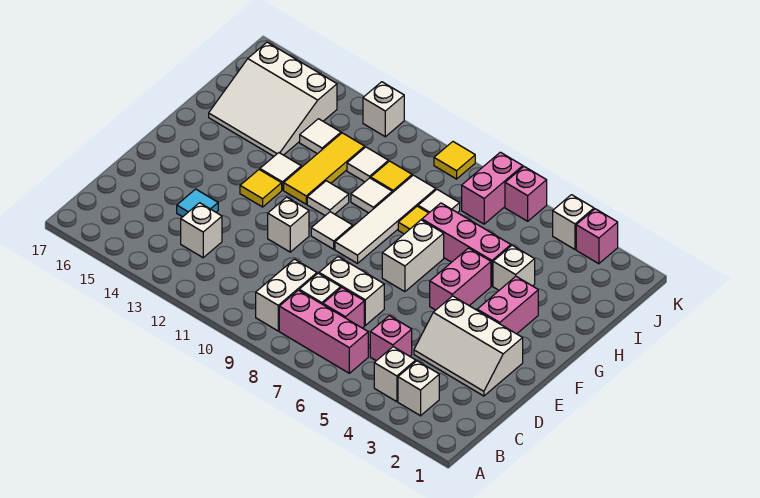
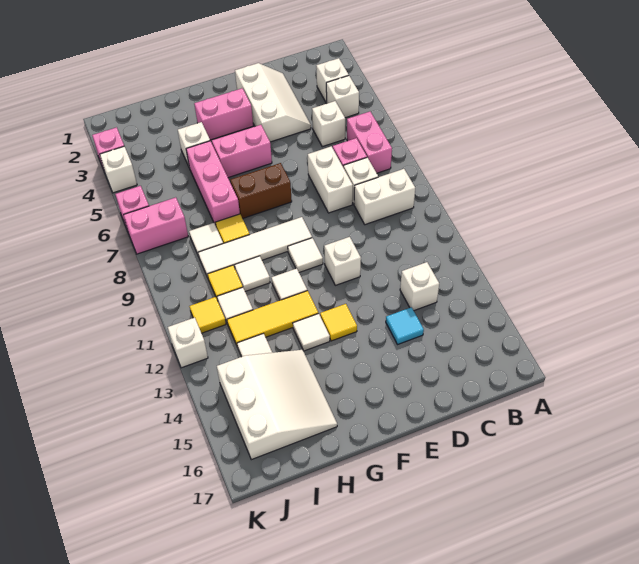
pink 1x3 brick [279,290,368,373] -> pink 1x2 brick [347,111,392,173]
pink 1x1 brick [370,316,412,361] -> white 1x1 brick [312,101,345,147]
white 1x2 brick [382,220,444,292] -> brown 1x2 brick [230,163,292,219]
yellow 1x1 tile [434,142,475,179] -> yellow 1x1 tile moved to [189,297,226,333]

